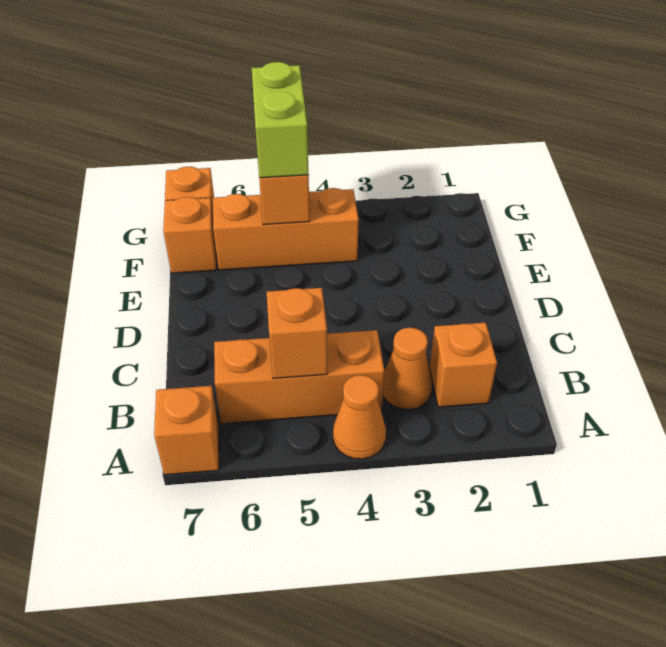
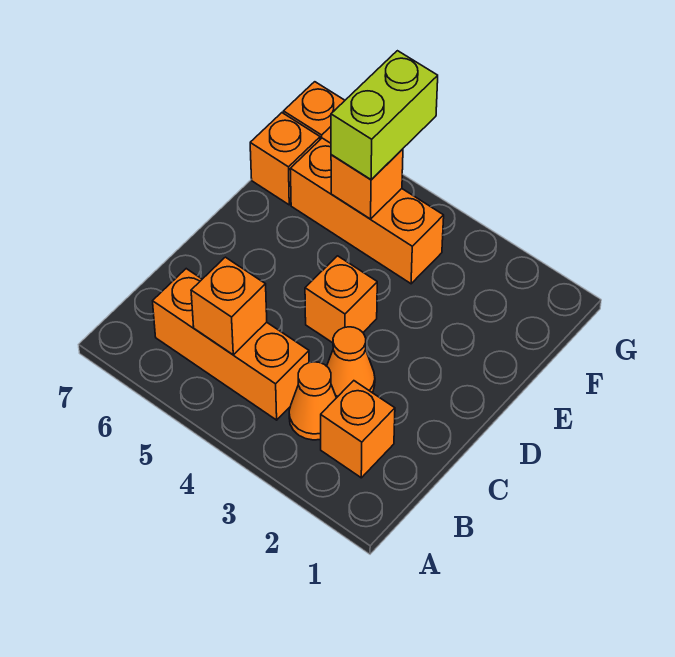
orange 1x1 cone [333,375,386,459] -> orange 1x1 cone moved to [327,327,375,398]
orange 1x1 brick [154,386,219,475] -> orange 1x1 brick moved to [305,256,377,343]

